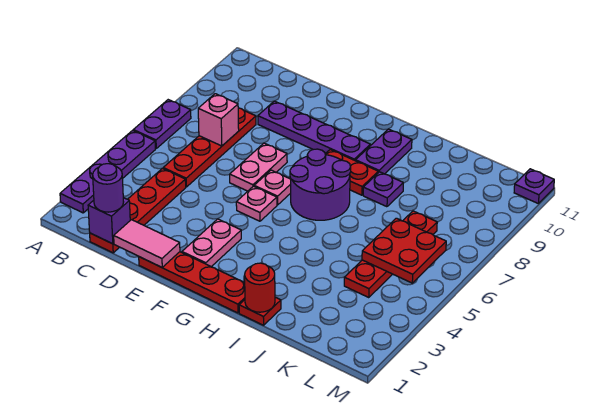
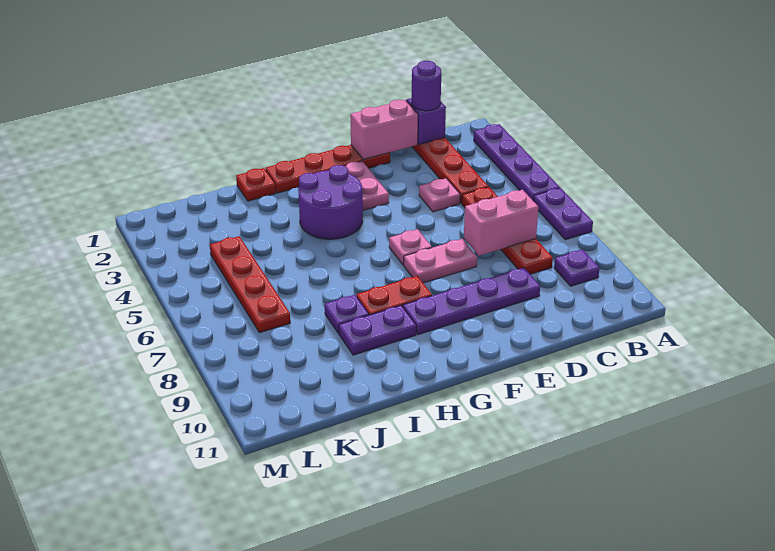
pink 1x1 brick [198,94,239,146] -> pink 1x2 brick [464,190,538,256]
pink 1x2 tile [114,220,180,267] -> pink 1x2 brick [350,100,418,160]
pink 1x2 plate [230,143,287,191] -> pink 1x2 plate turned to [404,239,477,283]
pink 1x1 plate [236,186,277,221] -> pink 1x1 plate moved to [419,178,460,212]
purple 2x2 round brick [290,149,351,220] -> purple 2x2 round brick moved to [298,165,363,239]
purple 1x2 plate [356,129,412,174] -> purple 1x2 plate turned to [339,305,416,355]
red 1x1 round brick [245,263,275,312] -> none
red 2x2 plate [362,218,446,283] -> none
purple 1x1 plate [514,169,554,204] -> purple 1x1 plate moved to [554,250,599,286]

